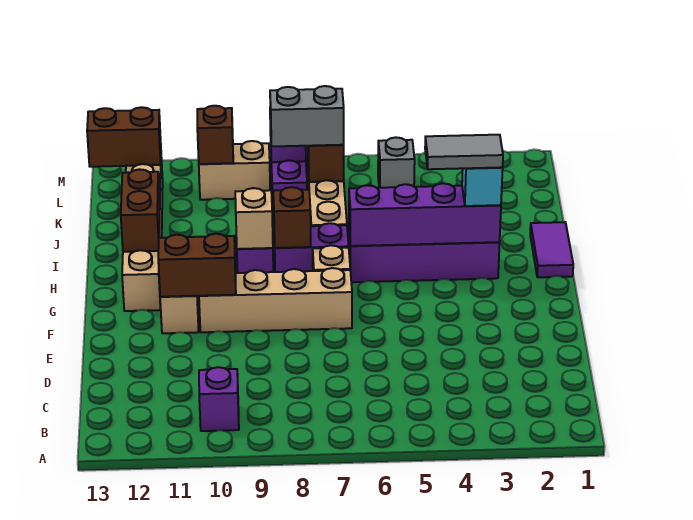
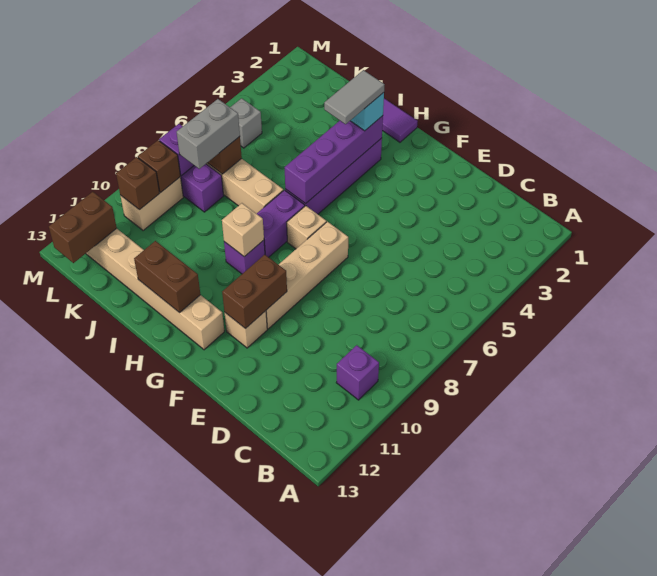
brown 1x1 brick [273,187,311,248] -> brown 1x1 brick moved to [138,140,180,192]

